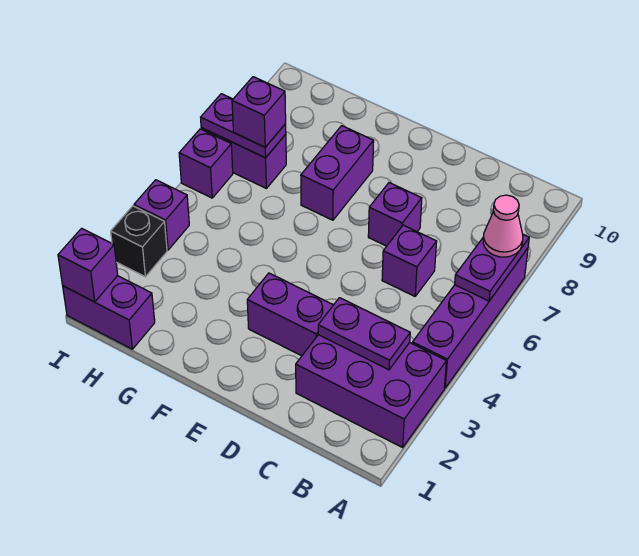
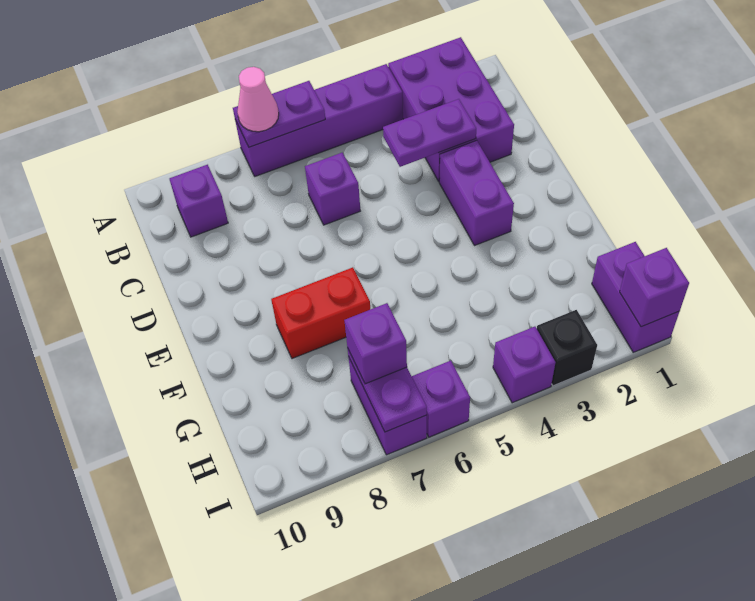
purple 1x2 plate [318,298,410,370] -> purple 1x2 plate turned to [383,99,476,167]
purple 1x1 brick [368,183,422,246] -> purple 1x1 brick moved to [170,165,228,237]
purple 1x2 brick [301,126,374,220] -> red 1x2 brick [271,267,370,359]

